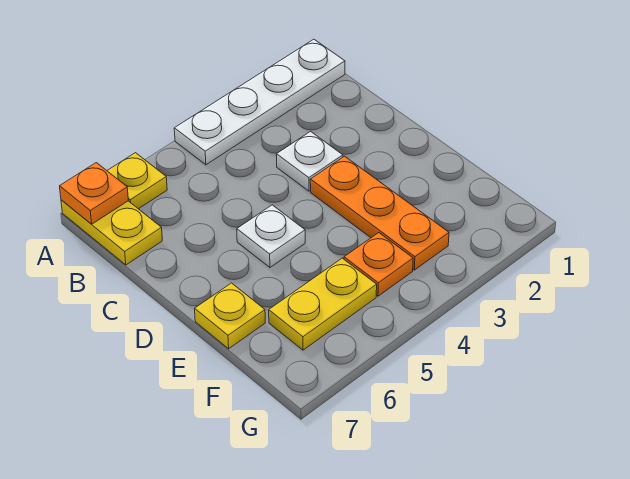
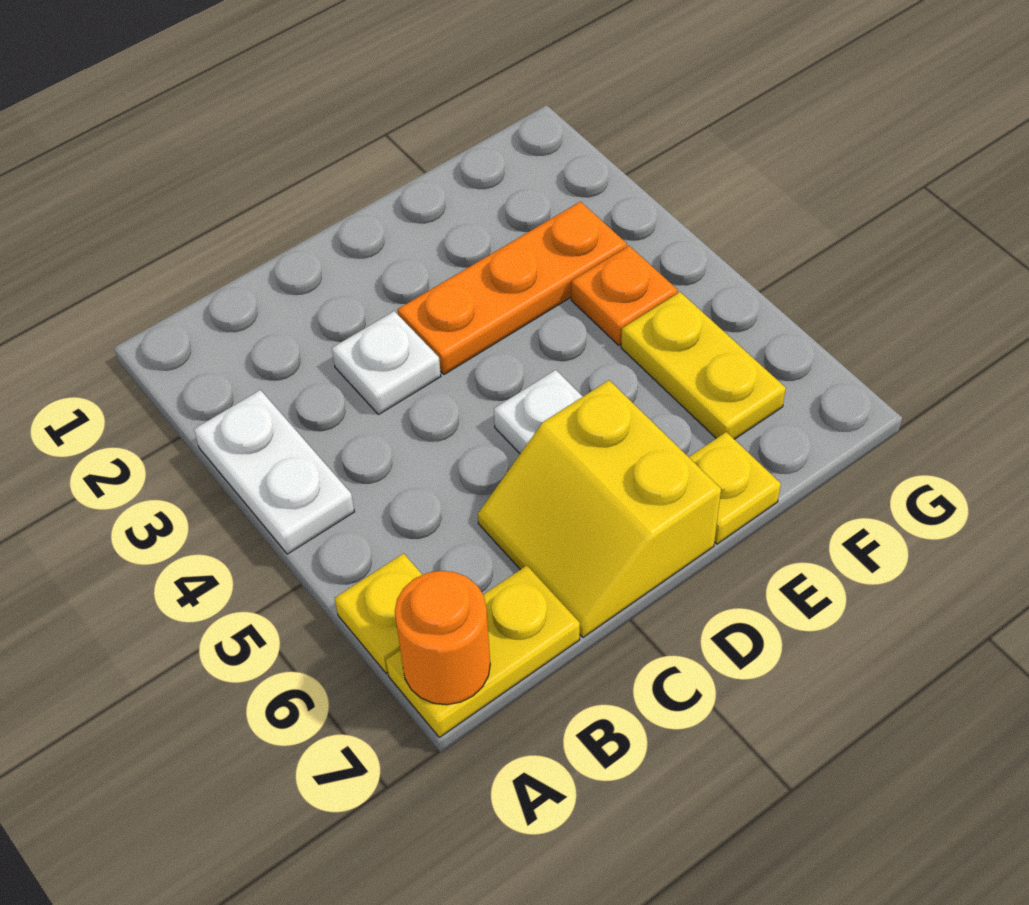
white 1x4 plate [174,39,345,165] -> white 1x2 plate [194,390,354,554]
orange 1x1 plate [60,163,128,224] -> orange 1x1 round brick [395,571,490,705]
none -> yellow 2x2 slope [478,380,721,637]

